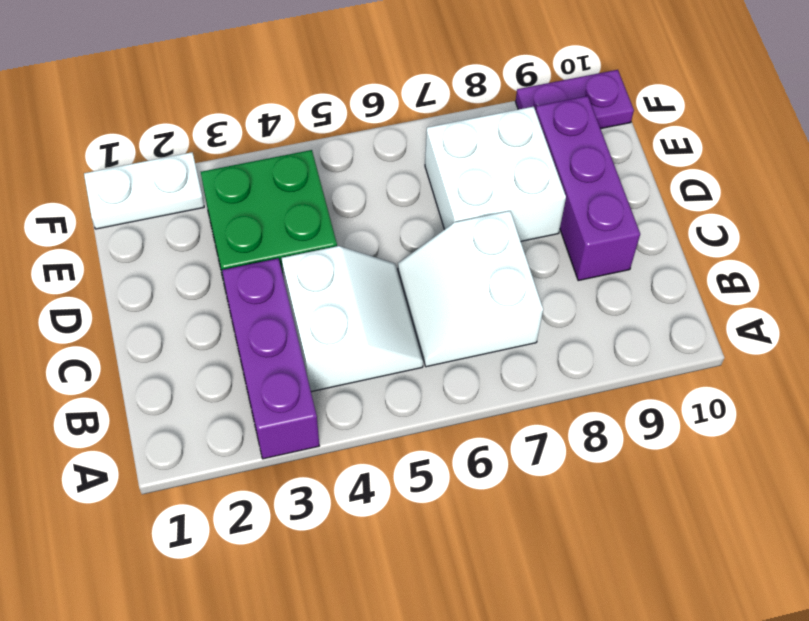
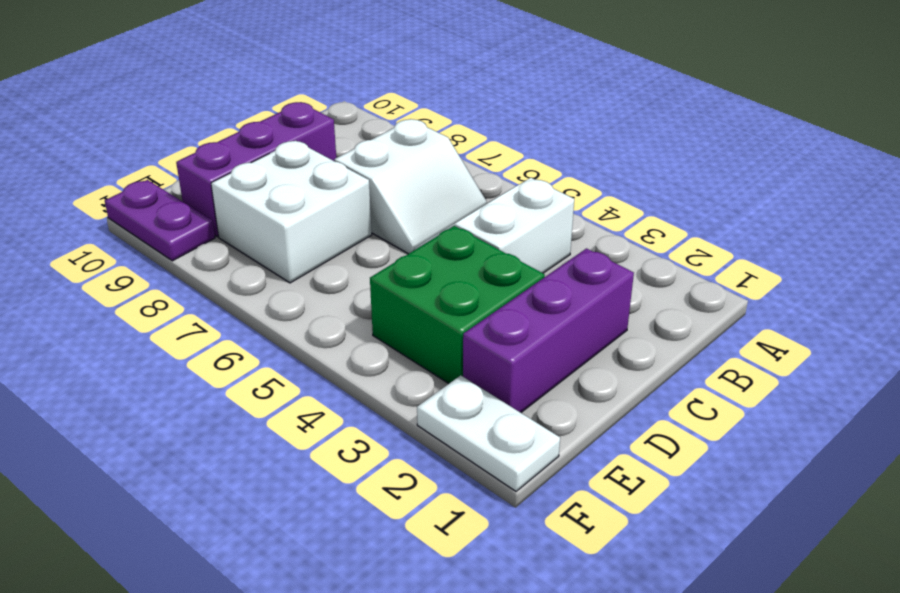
purple 1x3 brick [222,259,319,459] -> purple 1x3 brick moved to [463,249,634,413]

